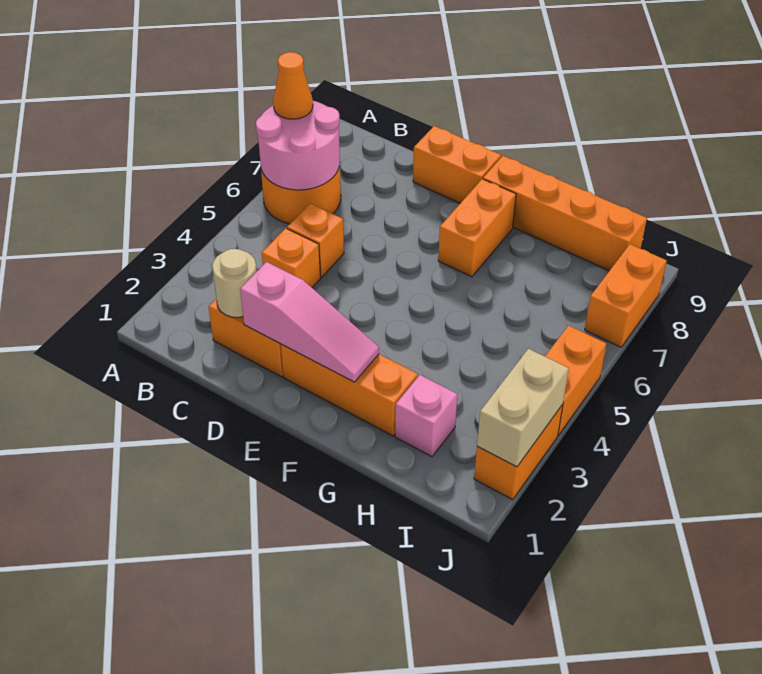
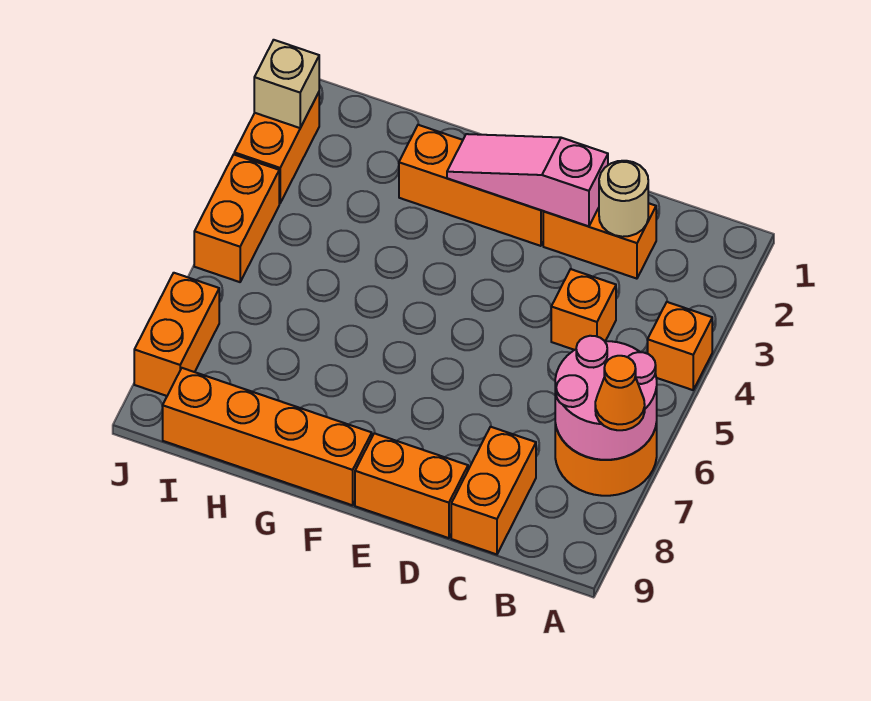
orange 1x1 brick [287,203,344,277] -> orange 1x1 brick moved to [648,302,712,390]
orange 1x2 brick [438,179,516,277] -> orange 1x2 brick moved to [451,427,536,554]
pink 1x1 brick [395,375,458,457] -> none
tan 1x2 brick [477,349,569,467] -> tan 1x1 brick [254,40,319,128]

